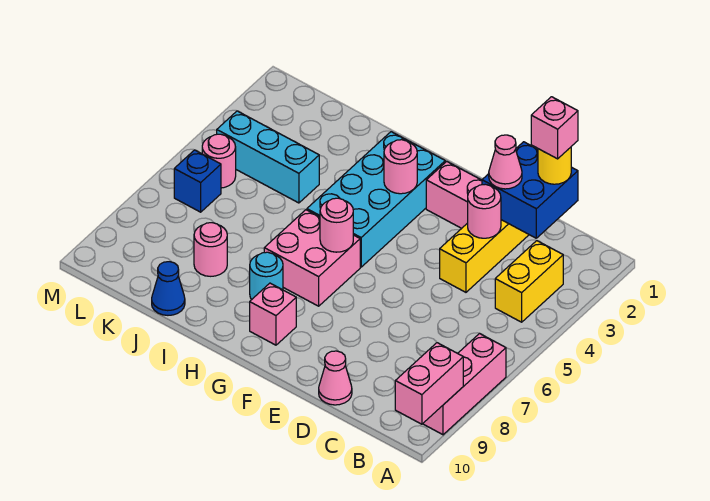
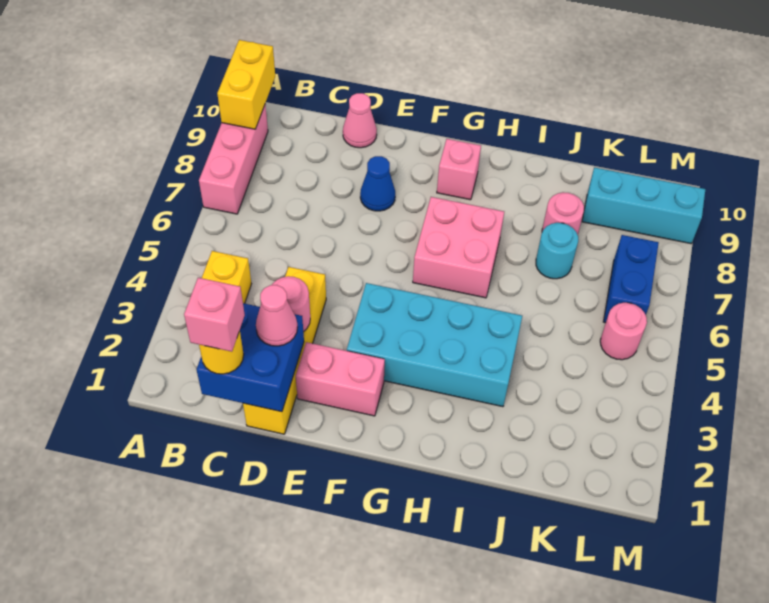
pink 1x2 brick [395,343,463,424] -> yellow 1x2 brick [217,40,275,129]
cyan 2x4 brick [307,132,445,267] -> cyan 2x4 brick turned to [347,283,522,407]
pink 1x1 round brick [384,140,417,194] -> none
pink 1x1 round brick [320,198,353,252] -> none
cyan 1x1 round brick [250,252,283,300] -> cyan 1x1 round brick moved to [536,223,578,279]
cyan 1x3 brick [217,111,319,203] -> cyan 1x3 brick moved to [582,167,705,244]
blue 1x1 cone [152,262,185,315] -> blue 1x1 cone moved to [360,156,395,211]
blue 1x1 brick [174,150,221,212] -> blue 1x2 brick [603,235,659,323]

